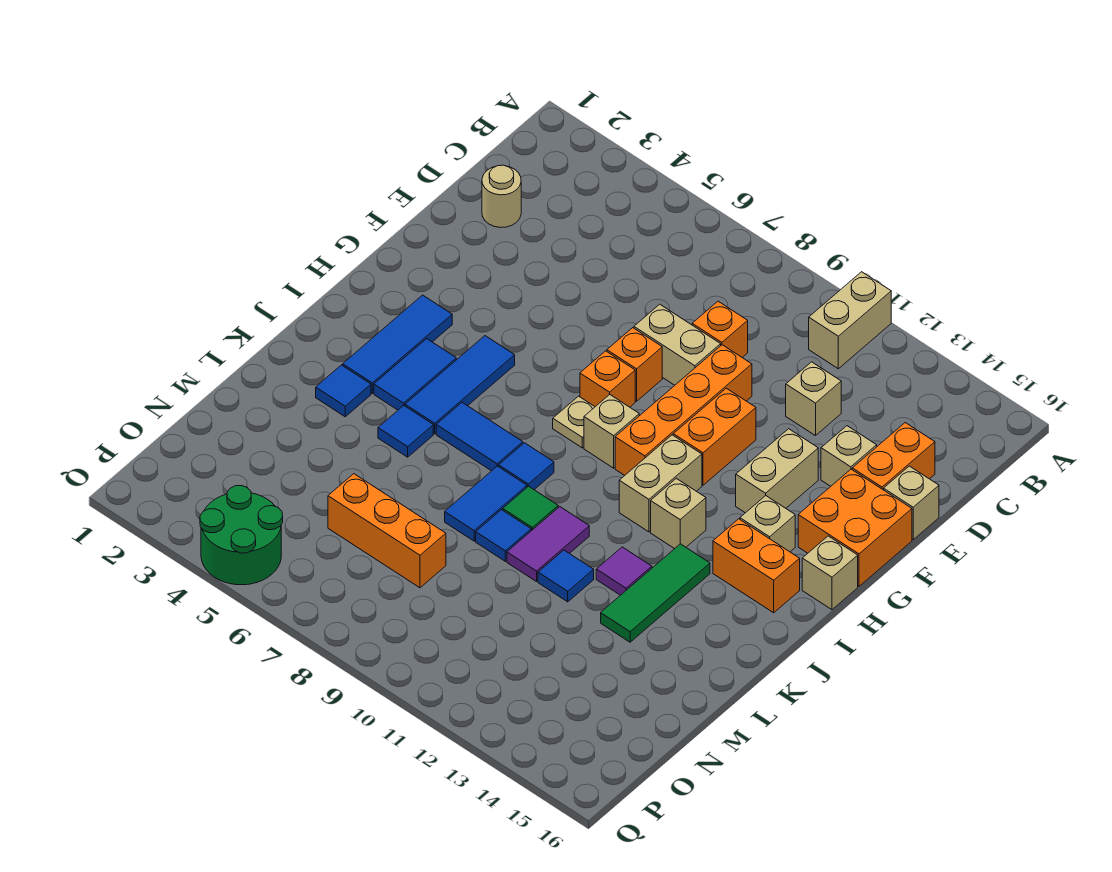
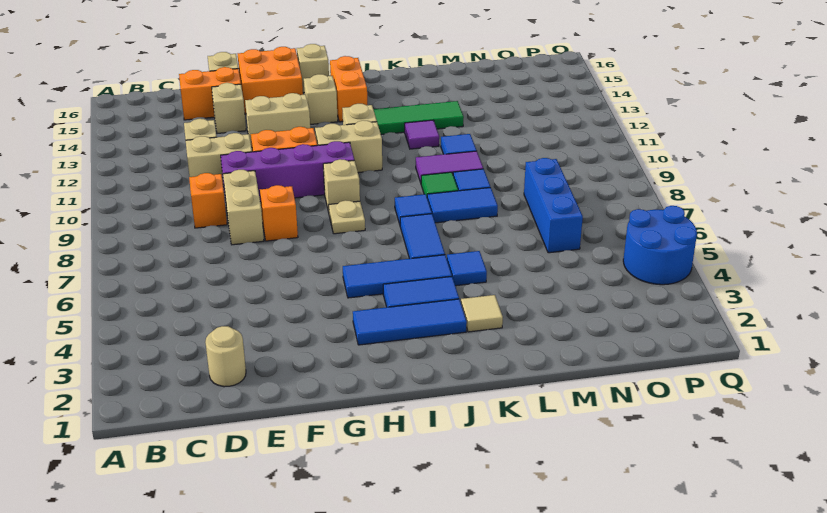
tan 1x2 brick [809,272,891,369] -> tan 1x2 brick moved to [186,133,252,186]
orange 1x4 brick [615,345,752,476] -> purple 1x4 brick [221,141,354,202]
orange 1x1 brick [580,351,635,407] -> none
blue 1x1 tile [316,365,371,417] -> tan 1x1 tile [461,295,503,332]
orange 1x3 brick [328,474,446,588] -> blue 1x3 brick [524,158,583,253]
green 2x2 round brick [200,486,283,585] -> blue 2x2 round brick [623,206,697,285]

